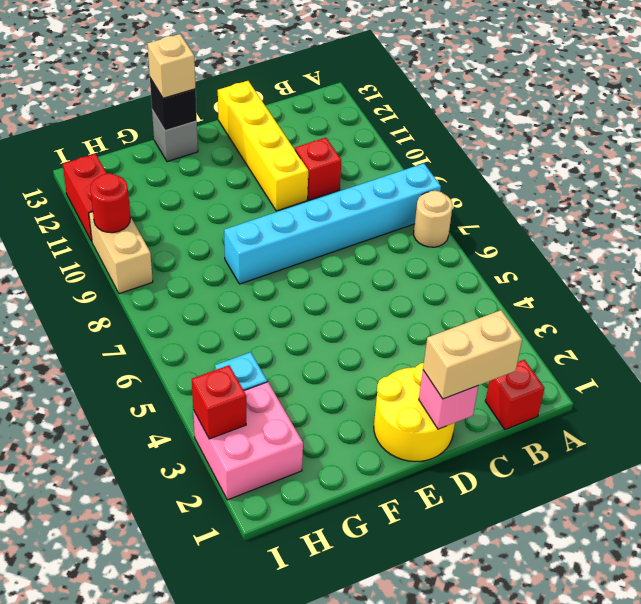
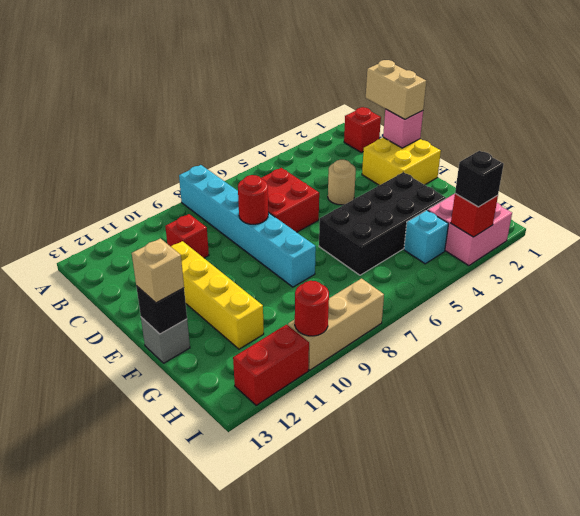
tan 1x1 round brick [414,191,453,247] -> tan 1x1 round brick moved to [328,160,356,205]
none -> red 2x2 brick [261,168,319,232]
yellow 2x2 round brick [374,363,455,462] -> yellow 2x2 brick [362,137,441,185]
none -> red 1x1 round brick [238,175,268,224]
yellow 1x4 brick [218,81,308,211] -> yellow 1x4 brick turned to [171,241,264,349]
none -> black 2x4 brick [319,172,446,275]
none -> black 1x1 brick [455,151,504,207]
tan 1x2 brick [89,212,153,294] -> tan 1x3 brick [288,279,384,370]

